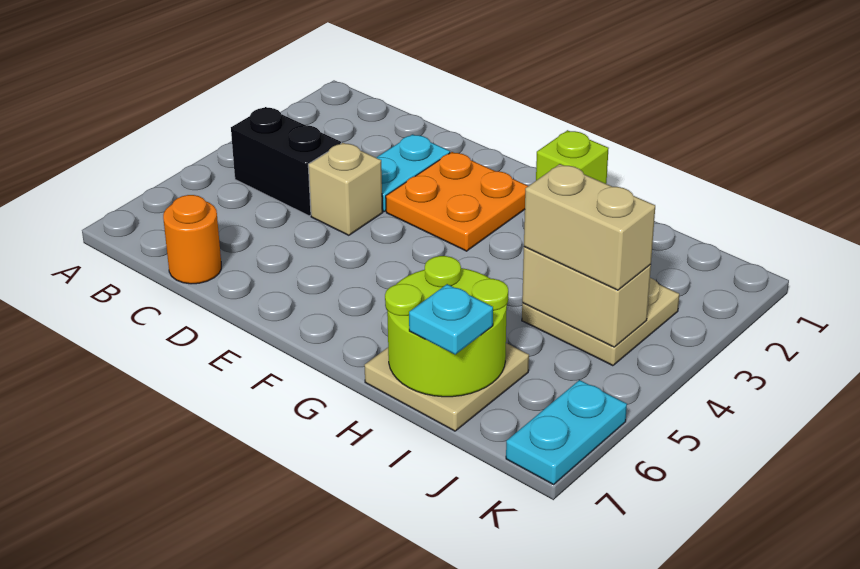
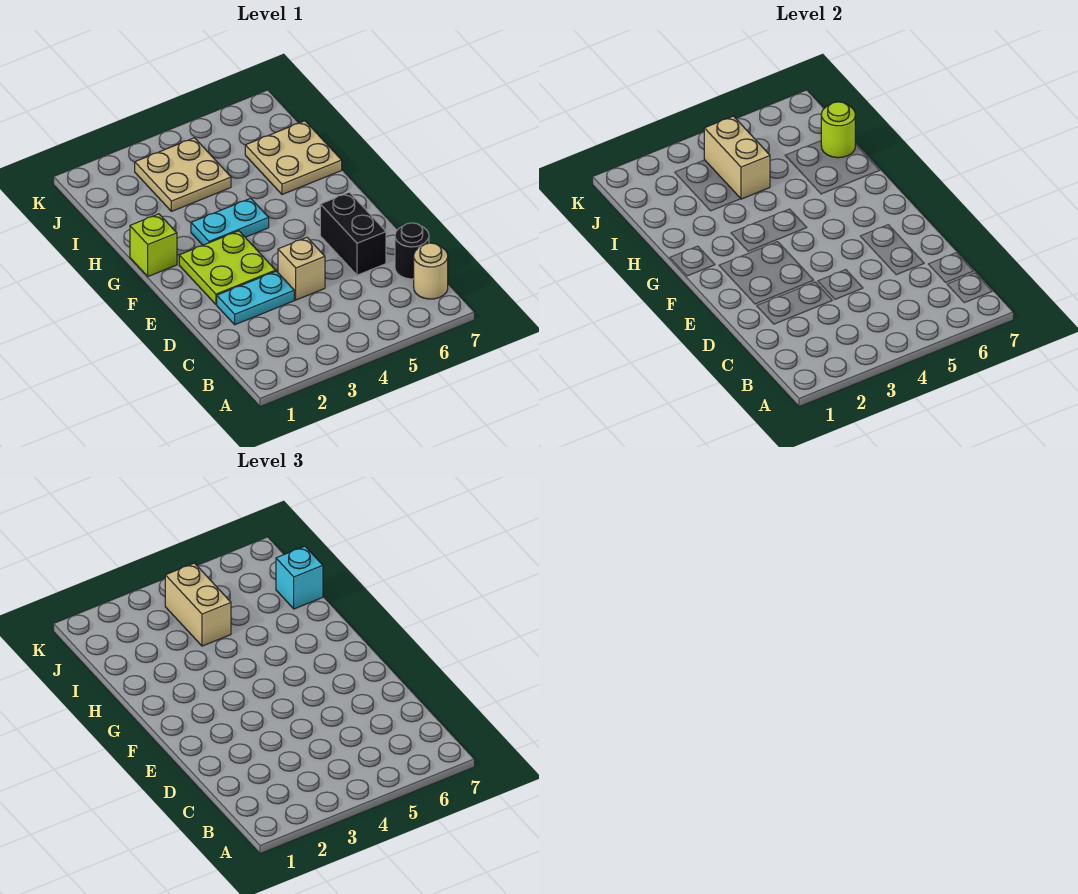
black 1x2 brick [231,107,341,216] -> black 1x2 brick moved to [320,192,386,275]
none -> tan 1x1 round brick [414,243,448,299]
orange 1x1 round brick [163,195,221,284] -> black 1x1 round brick [395,223,429,279]
orange 2x2 plate [386,152,528,251] -> lime 2x2 plate [179,231,276,304]
lime 2x2 round brick [385,256,508,397] -> lime 1x1 round brick [821,102,855,158]
cyan 1x1 plate [409,284,493,354] -> cyan 1x1 brick [276,546,323,609]
cyan 1x2 plate [506,380,627,485] -> cyan 1x2 plate moved to [191,198,269,245]

